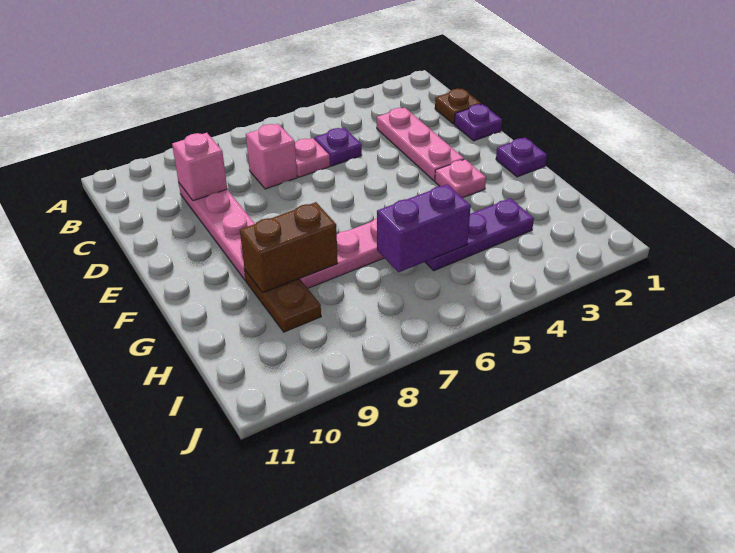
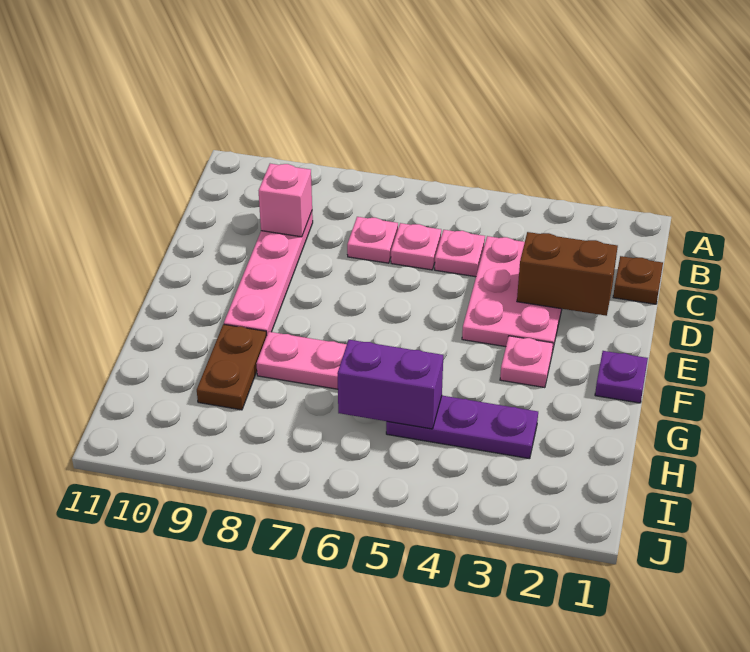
pink 1x3 plate [377,108,464,181] -> pink 2x3 plate [462,236,562,351]
purple 1x1 plate [314,128,362,166] -> pink 1x1 plate [435,230,485,277]
pink 1x1 brick [246,124,297,189] -> pink 1x1 plate [347,217,398,263]
purple 1x1 plate [454,104,502,141] -> none
brown 1x2 brick [240,202,338,293] -> brown 1x2 brick moved to [517,232,618,316]

